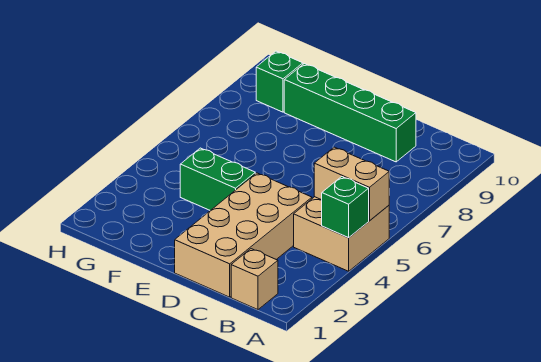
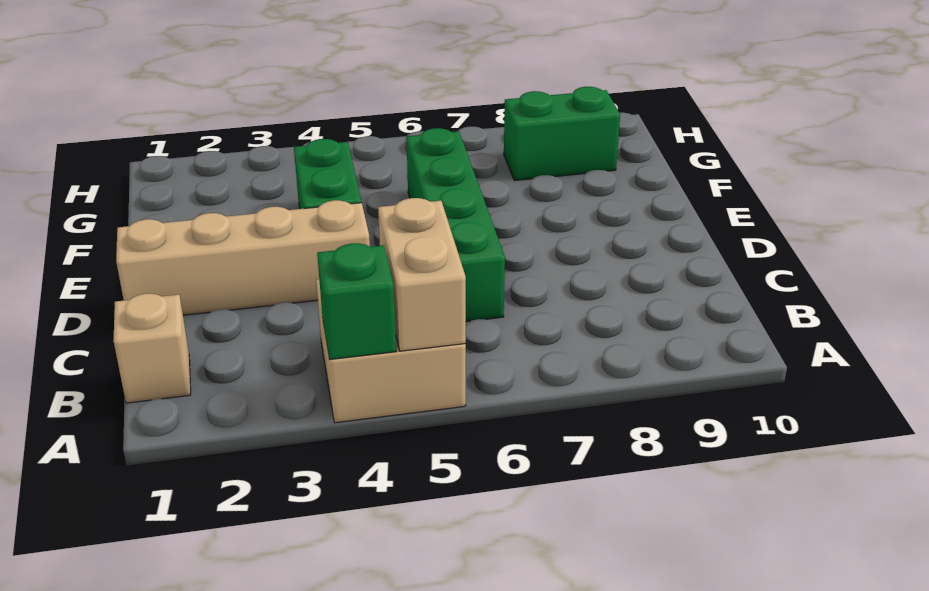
tan 2x4 brick [175,173,312,297] -> tan 1x4 brick [116,200,370,315]
green 1x4 brick [284,64,416,162] -> green 1x4 brick moved to [407,128,505,322]
green 1x1 brick [256,51,303,112] -> green 1x2 brick [504,87,620,181]

